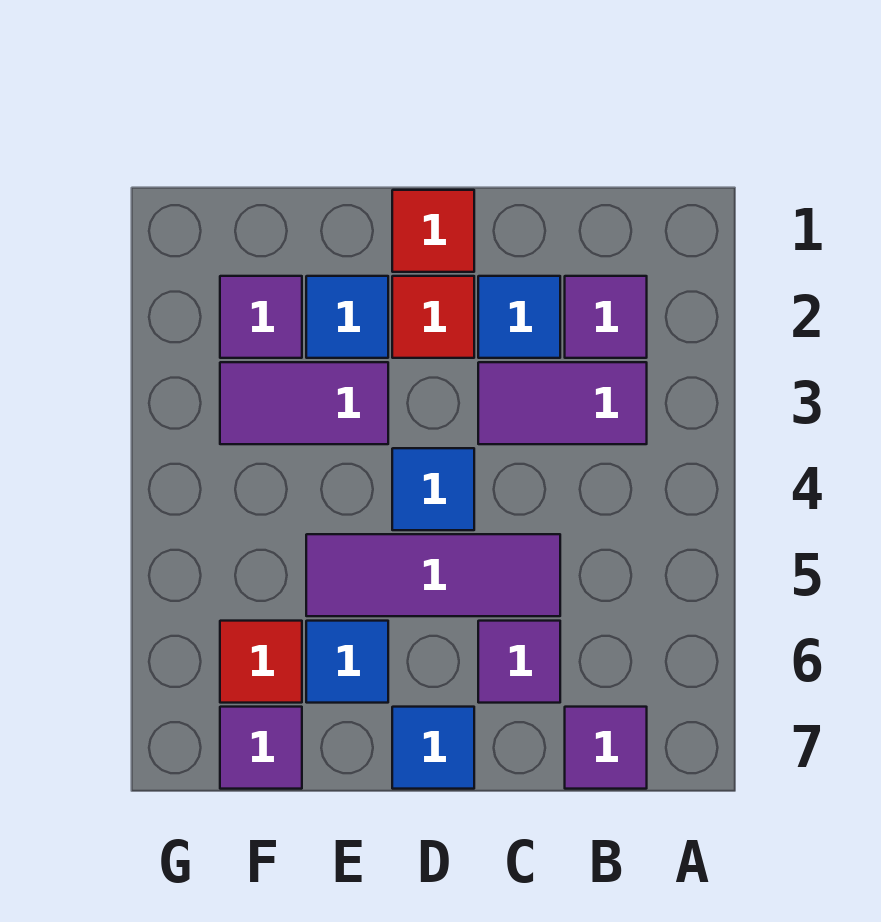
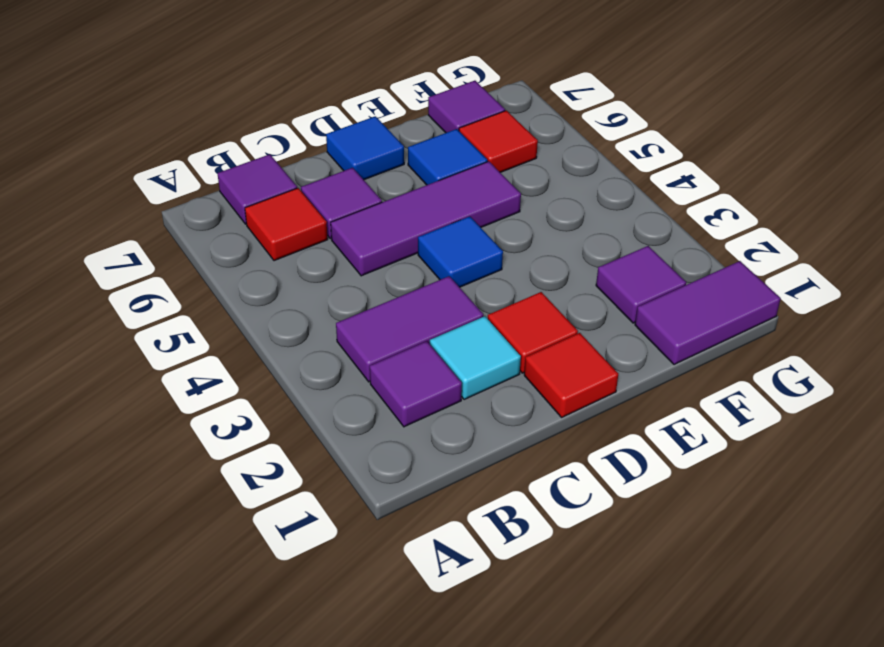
none -> red 1x1 tile [245,188,328,261]
blue 1x1 tile [478,276,560,358] -> cyan 1x1 tile [430,316,521,400]
blue 1x1 tile [306,276,388,358] -> none
purple 1x2 tile [220,362,388,444] -> purple 1x2 tile moved to [635,261,781,365]

